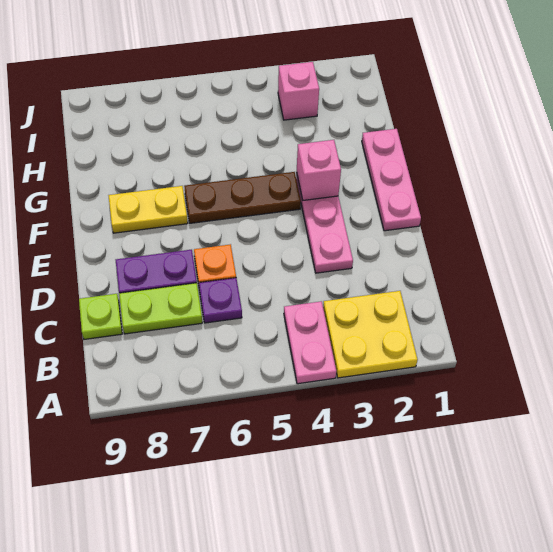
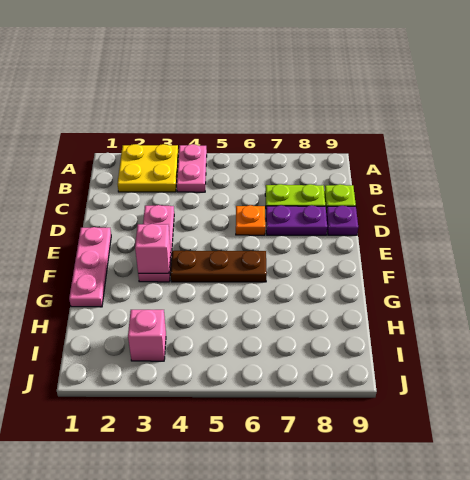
purple 1x1 plate [199,278,242,323] -> purple 1x1 plate moved to [326,206,358,235]
yellow 1x2 plate [108,186,188,233] -> none

